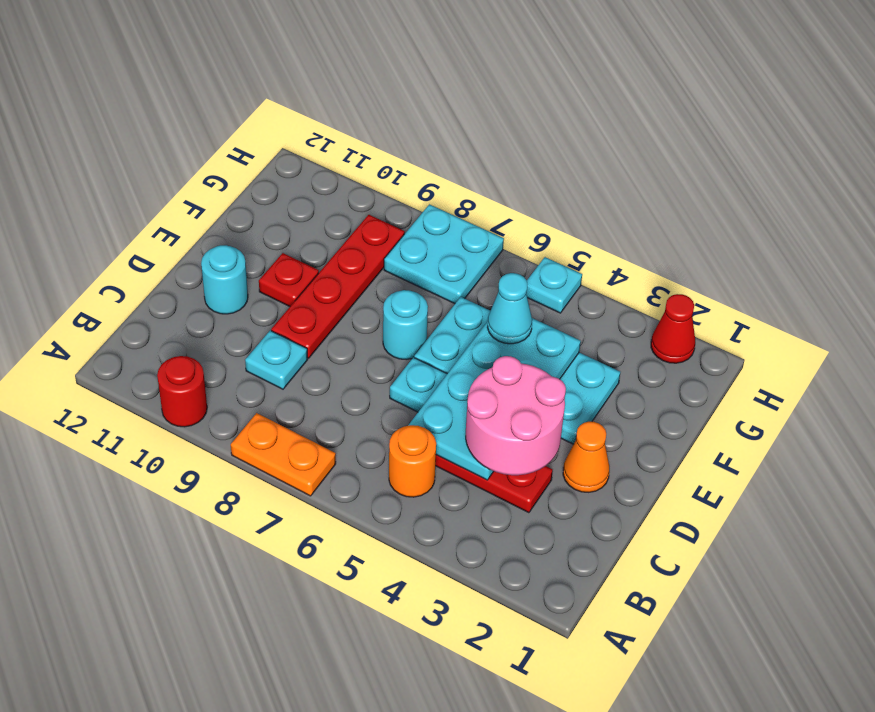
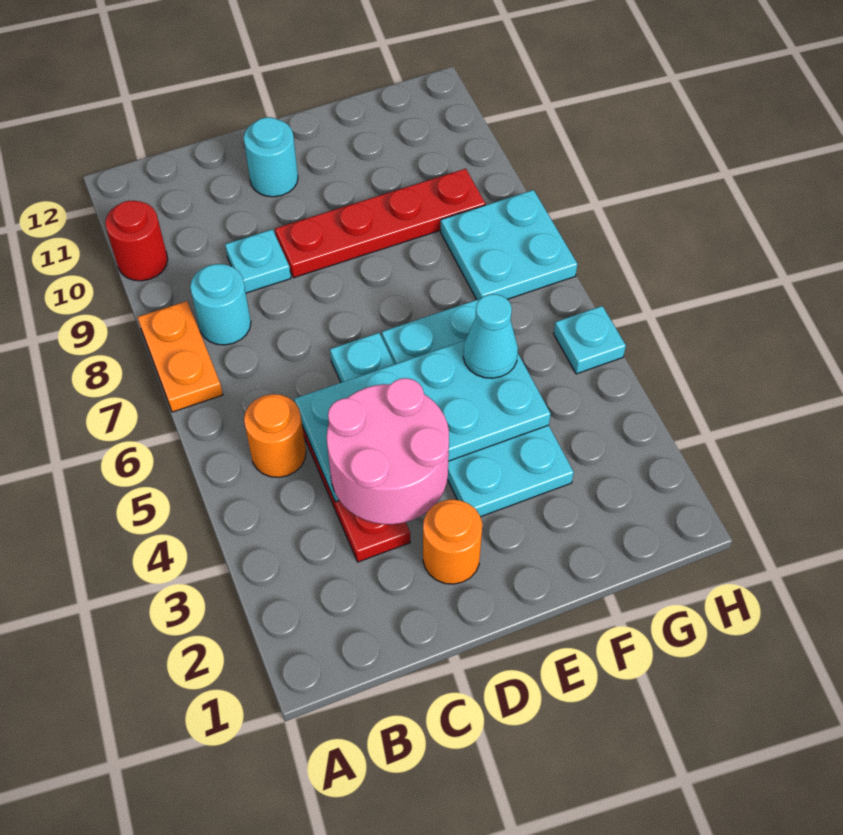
orange 1x1 cone [563,422,609,492] -> orange 1x1 round brick [423,499,482,584]
cyan 1x1 round brick [383,290,428,360] -> cyan 1x1 round brick moved to [190,264,251,345]
red 1x1 plate [259,253,319,307] -> none
red 1x1 cone [651,294,695,363] -> none

